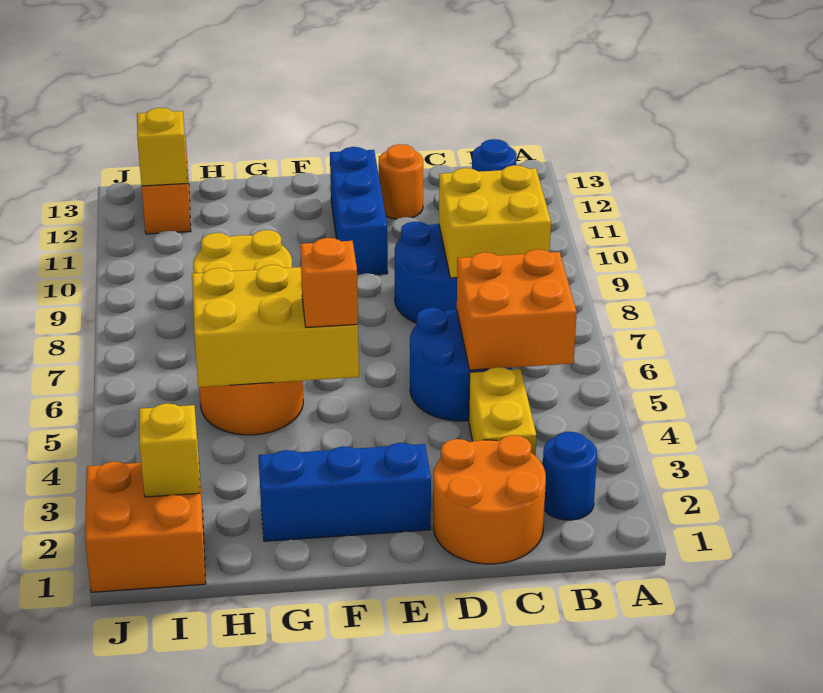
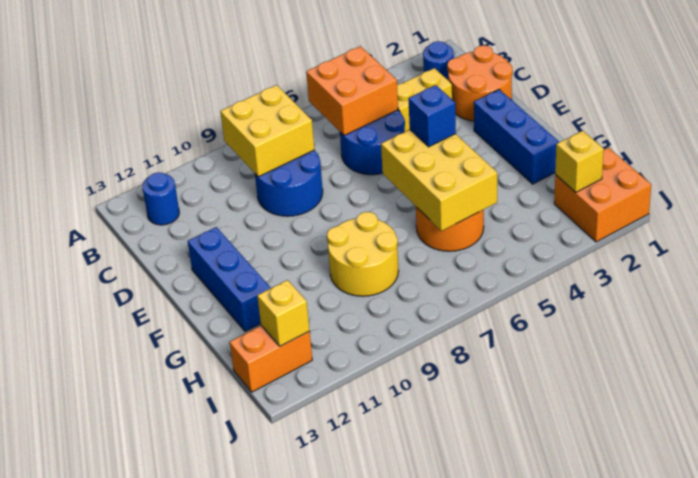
orange 1x1 round brick [379,144,423,219] -> none
blue 1x3 brick [330,147,388,276] -> blue 1x3 brick turned to [188,227,271,331]
orange 1x1 brick [300,238,358,328] -> blue 1x1 brick [408,85,456,147]

